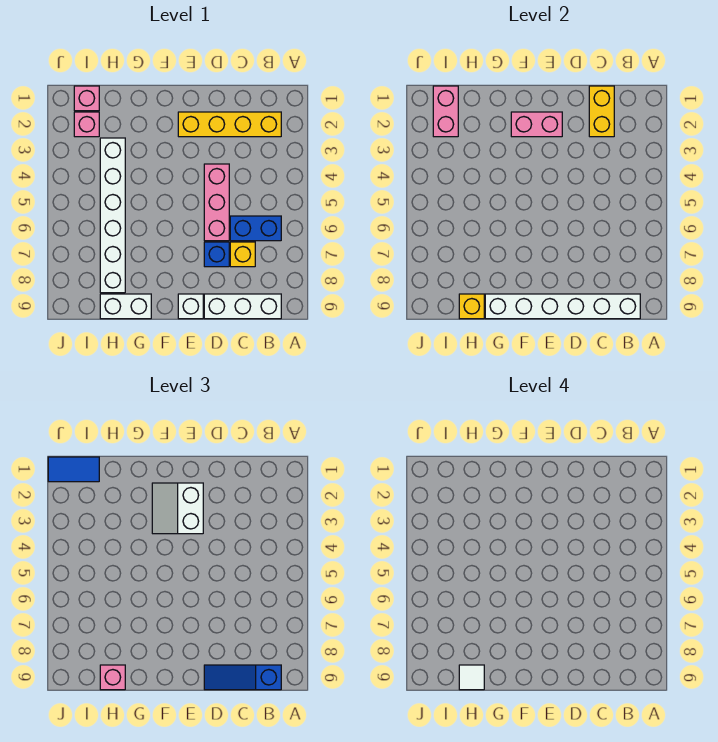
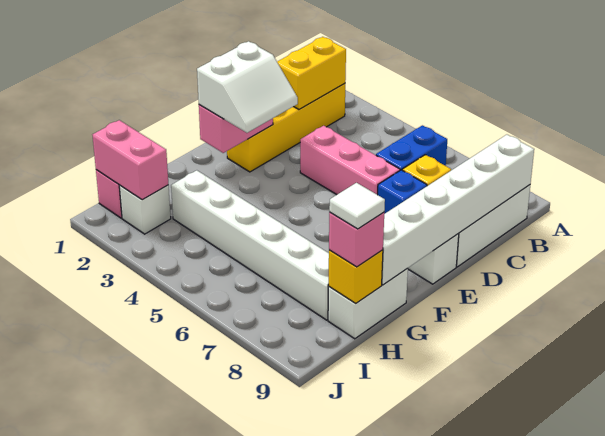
blue 1x3 slope [204,665,281,690] -> none
yellow 1x2 brick [589,86,614,137] -> yellow 1x2 brick turned to [277,37,346,109]
white 2x2 slope [152,483,203,534] -> white 2x2 slope turned to [197,41,298,133]
blue 1x2 tile [48,457,99,482] -> none
pink 1x1 brick [74,112,99,137] -> white 1x1 brick [119,185,171,234]

